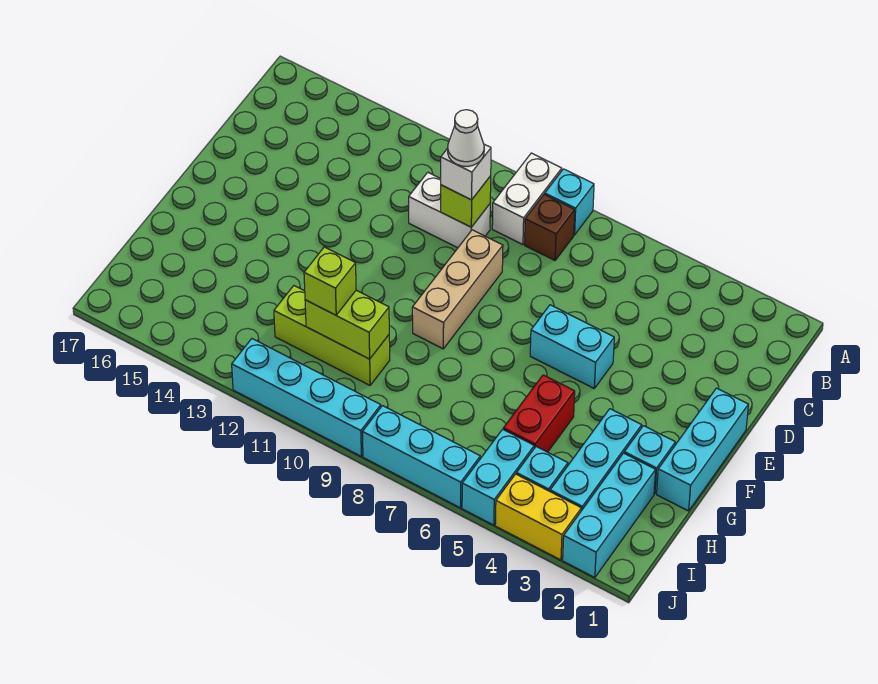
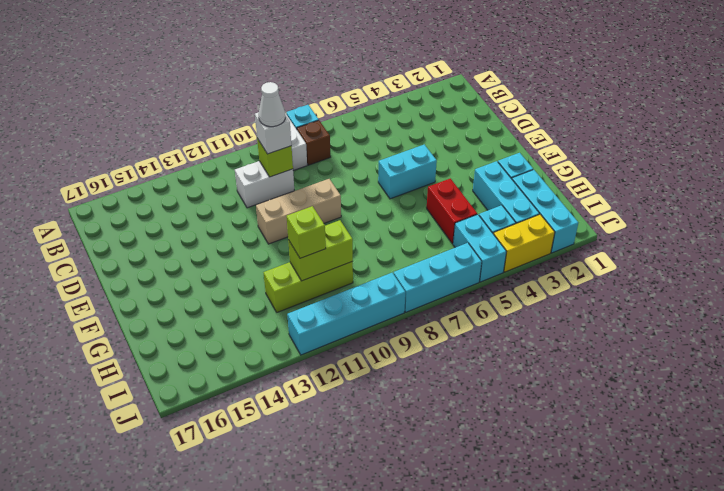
tan 1x3 brick [412,230,503,349] -> tan 1x3 brick turned to [256,179,341,244]
cyan 1x3 brick [657,388,748,511] -> none

